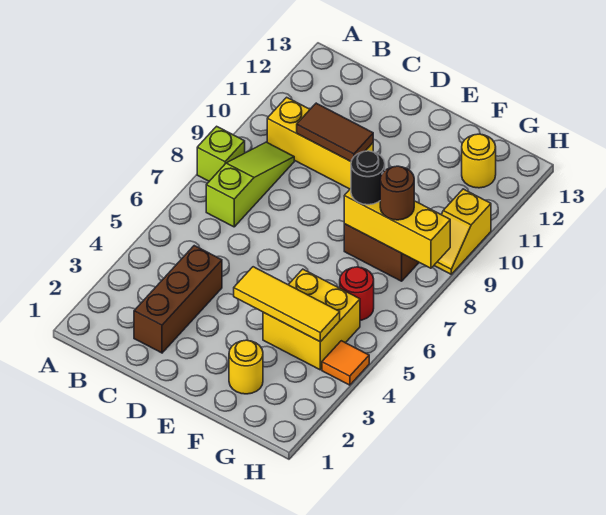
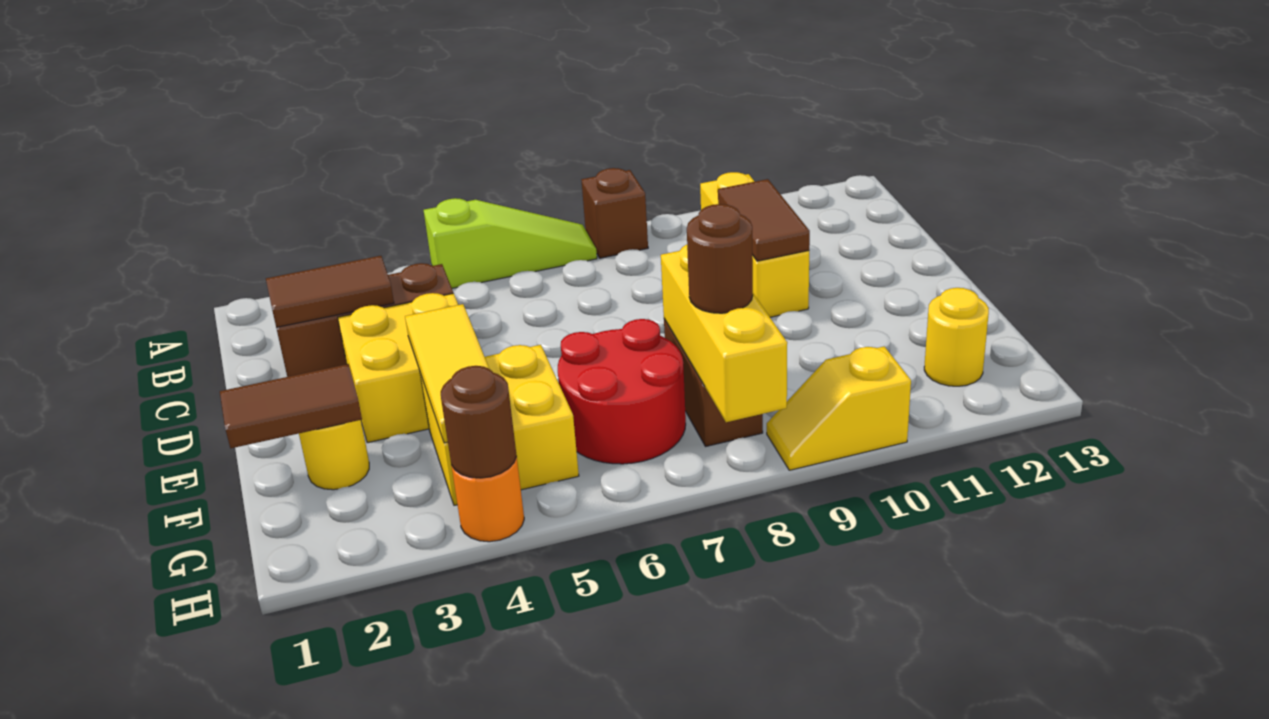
lime 1x1 brick [197,126,245,181] -> brown 1x1 brick [582,168,648,258]
lime 1x3 slope [206,142,294,227] -> lime 1x3 slope moved to [424,198,597,288]
none -> brown 1x2 tile [266,256,394,327]
none -> yellow 2x2 brick [338,293,458,443]
none -> brown 1x2 tile [220,364,362,448]
black 1x1 round brick [351,151,385,205] -> none
red 1x1 round brick [340,267,374,320] -> red 2x2 round brick [558,319,686,464]
orange 1x1 tile [322,341,369,385] -> orange 1x1 round brick [451,457,524,542]
none -> brown 1x1 round brick [441,366,517,478]

